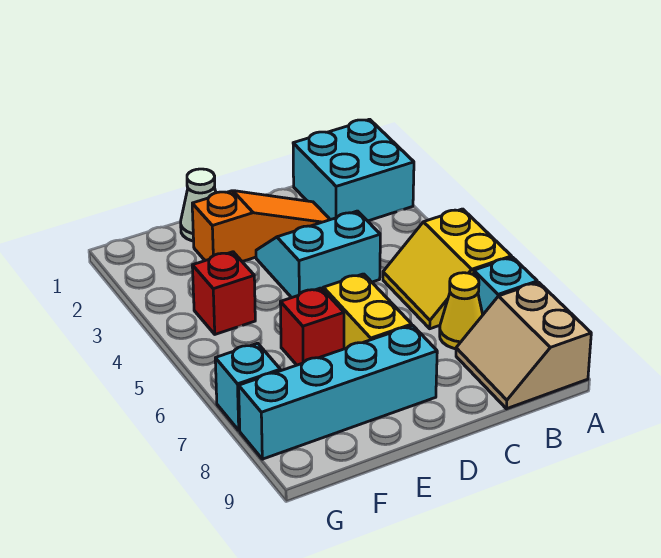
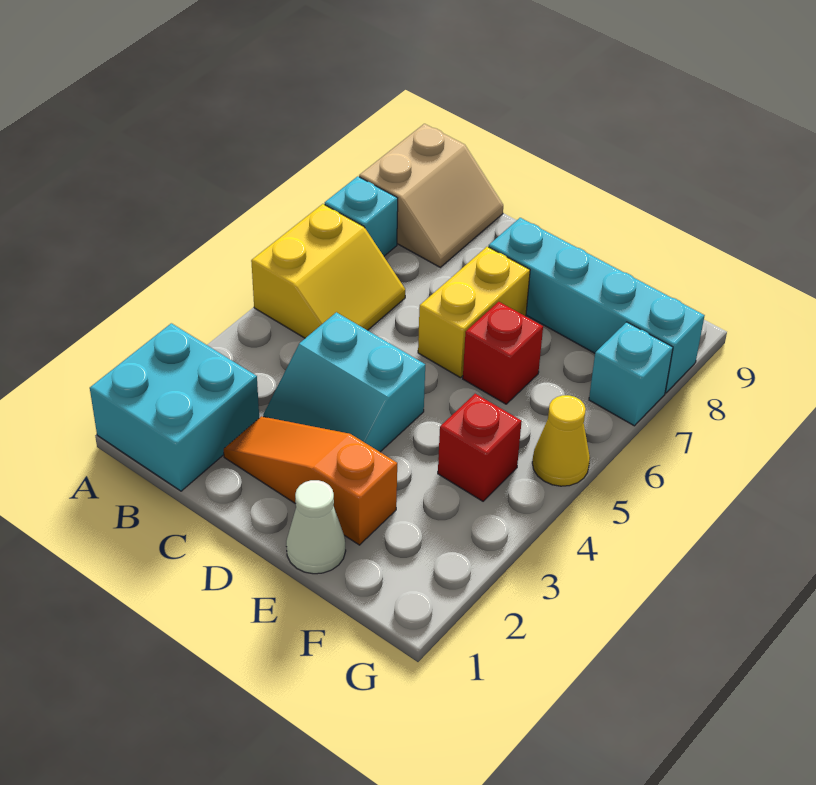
yellow 1x1 cone [440,273,483,349] -> yellow 1x1 cone moved to [532,395,590,486]

